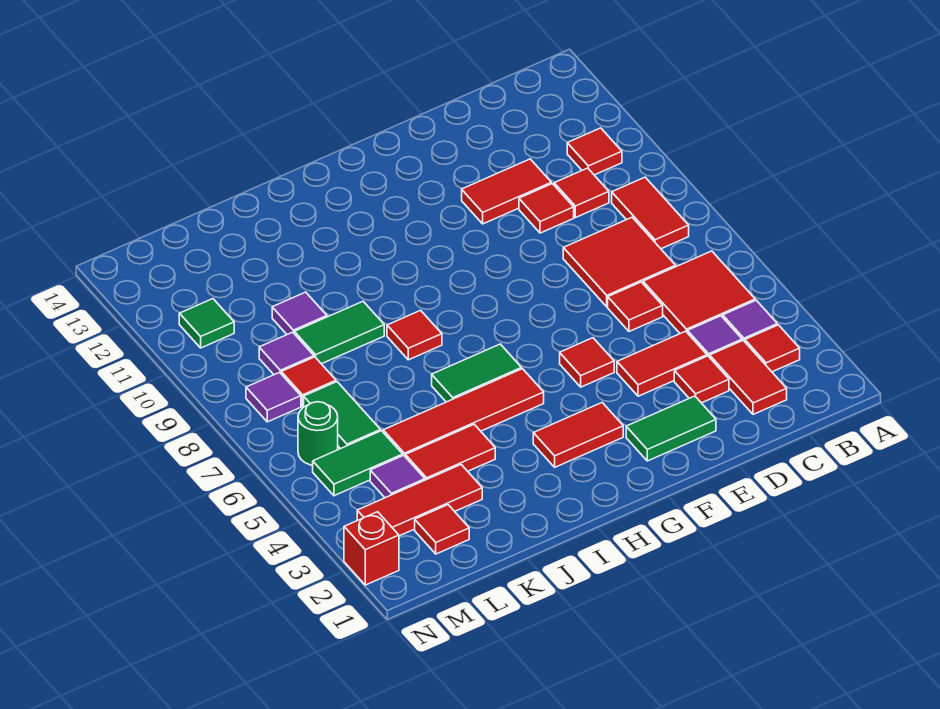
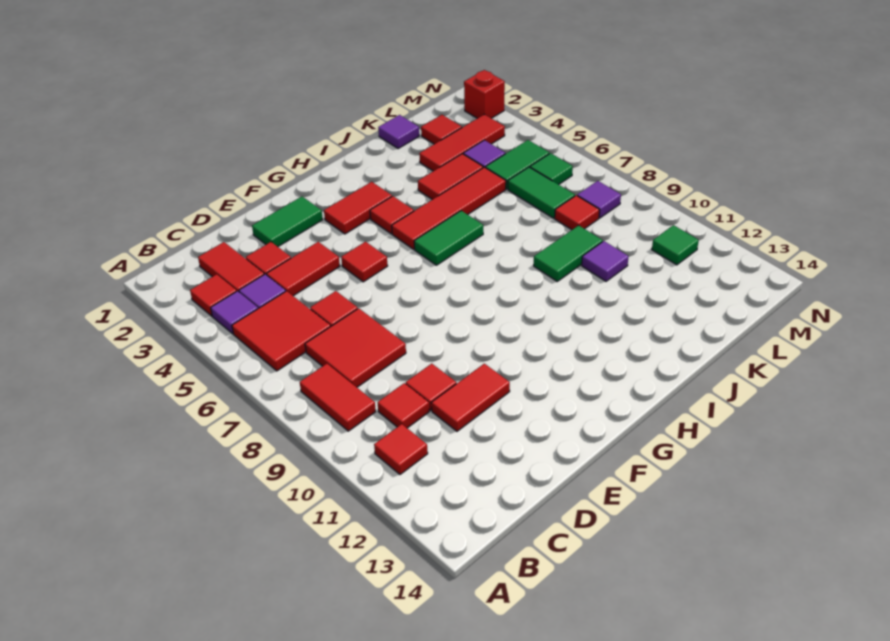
red 1x1 tile [387,310,442,360] -> red 1x1 tile moved to [370,196,414,234]
purple 1x1 tile [259,332,314,375] -> purple 1x1 tile moved to [378,115,419,149]
green 1x1 round brick [298,402,338,465] -> green 1x1 tile [530,153,573,185]

